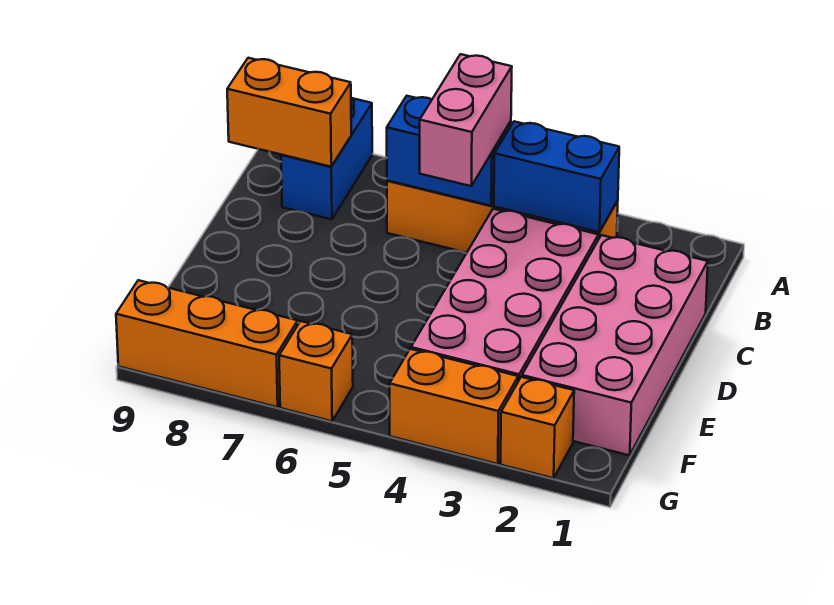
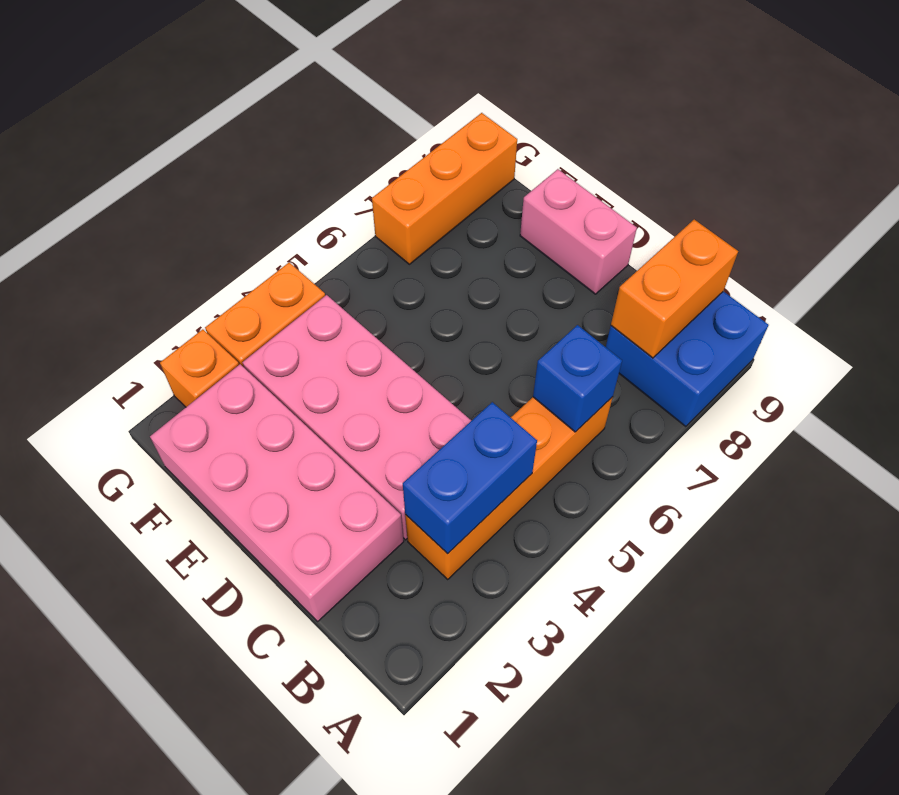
blue 1x2 brick [281,98,372,219] -> blue 2x2 brick [606,291,769,427]
blue 1x2 brick [387,96,511,206] -> blue 1x1 brick [533,325,622,432]
pink 1x2 brick [420,54,512,186] -> pink 1x2 brick moved to [520,169,637,294]
orange 1x1 brick [279,321,353,421] -> none

